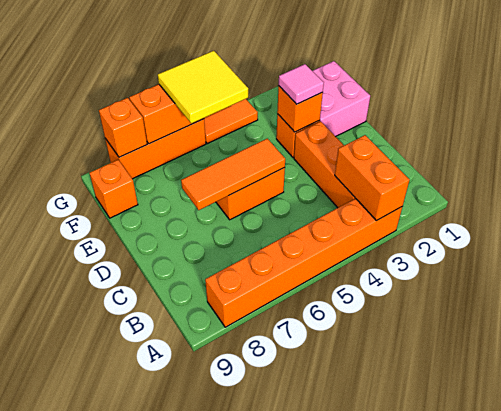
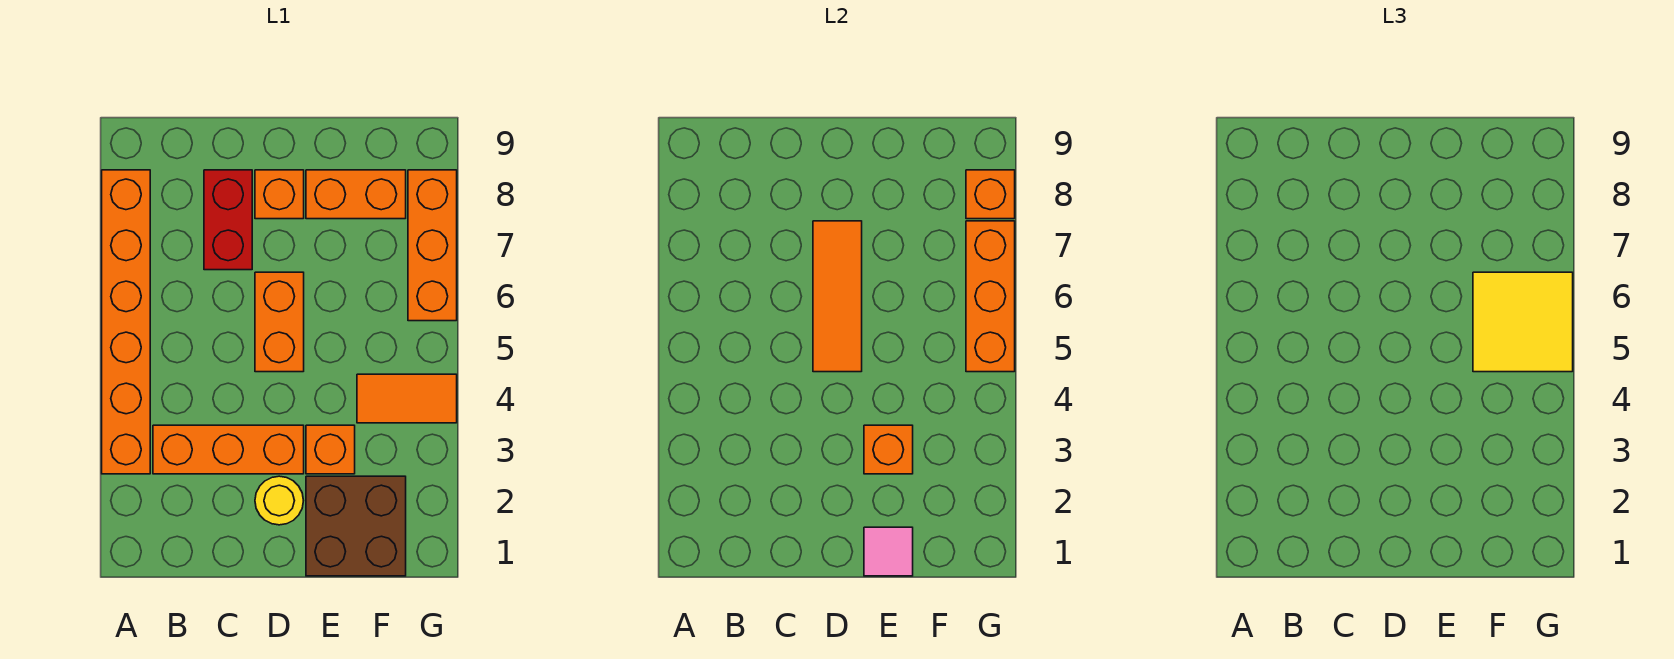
orange 1x2 brick [335,135,410,221] -> orange 1x2 brick moved to [306,170,406,219]
none -> red 1x2 brick [204,170,252,270]
none -> yellow 1x1 round brick [255,476,304,525]
pink 2x2 brick [313,61,370,137] -> brown 2x2 brick [306,476,406,576]
pink 1x1 tile [279,64,324,104] -> pink 1x1 tile moved to [864,527,913,576]
orange 1x1 brick [90,160,138,218] -> orange 1x1 brick moved to [255,170,304,219]
orange 1x2 tile [204,99,258,144] -> orange 1x2 tile turned to [357,374,457,423]

